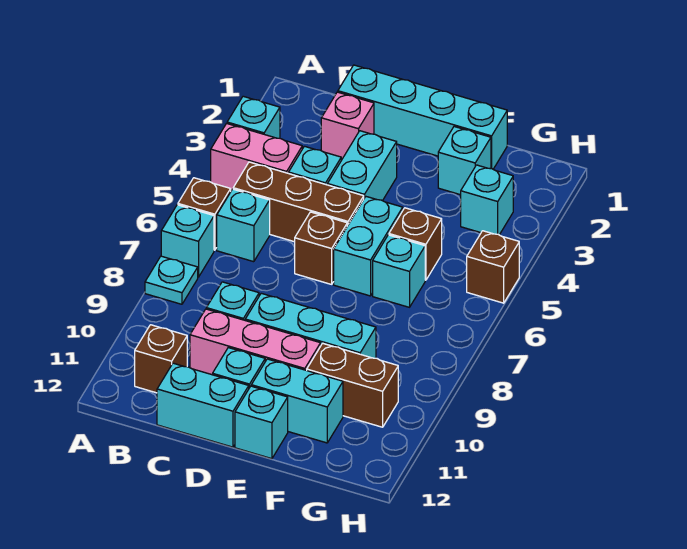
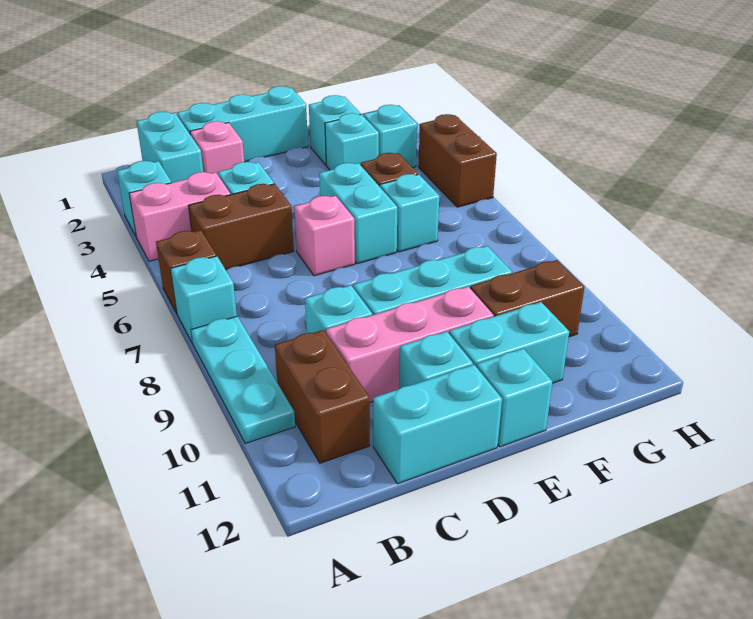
cyan 1x1 plate [145,256,198,304] -> cyan 1x3 plate [191,316,295,443]
brown 1x3 brick [233,162,364,242] -> brown 1x2 brick [188,184,294,270]
cyan 1x1 brick [217,189,270,262] -> cyan 1x1 brick moved to [325,113,379,170]
brown 1x1 brick [135,325,187,393] -> brown 1x2 brick [275,330,370,463]
cyan 1x4 brick [338,65,507,169] -> cyan 1x3 brick [177,86,308,162]
cyan 1x2 brick [328,131,397,201] -> cyan 1x2 brick moved to [136,112,203,183]
brown 1x1 brick [295,212,347,284] -> pink 1x1 brick [294,196,355,276]
brown 1x1 brick [467,231,519,303] -> brown 1x2 brick [419,114,497,207]

